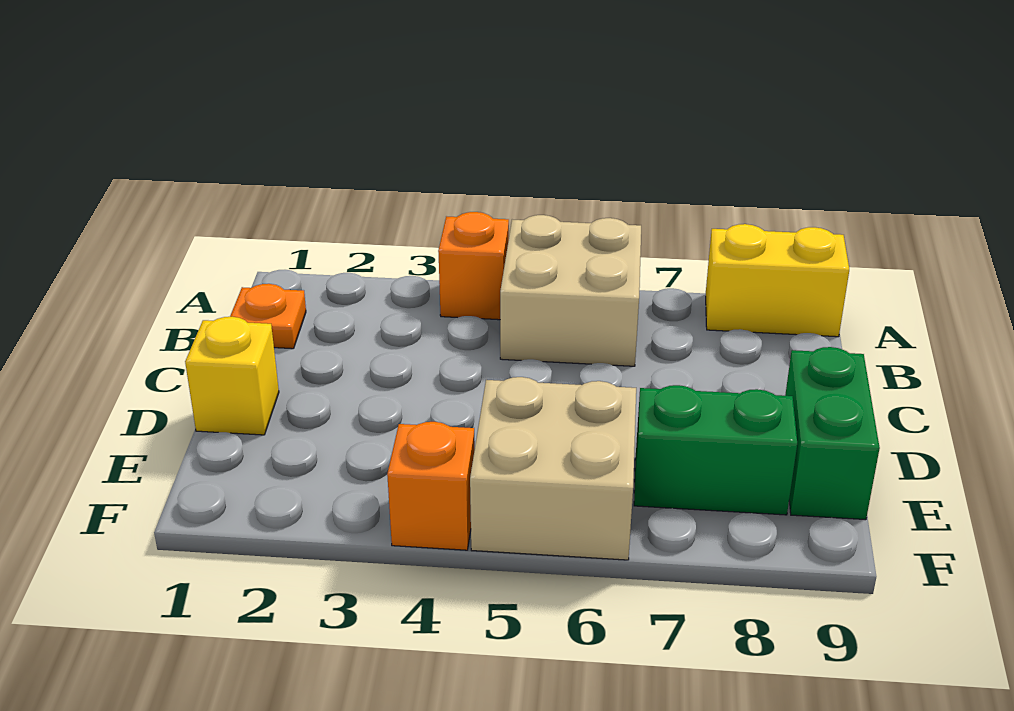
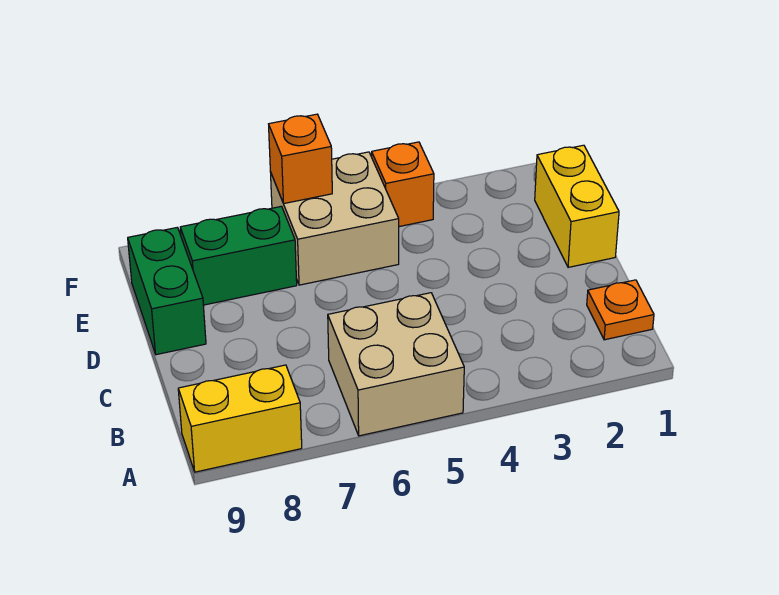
orange 1x1 brick [438,212,509,320] -> orange 1x1 brick moved to [269,114,332,204]
yellow 1x1 brick [185,317,279,435] -> yellow 1x2 brick [535,145,619,267]

